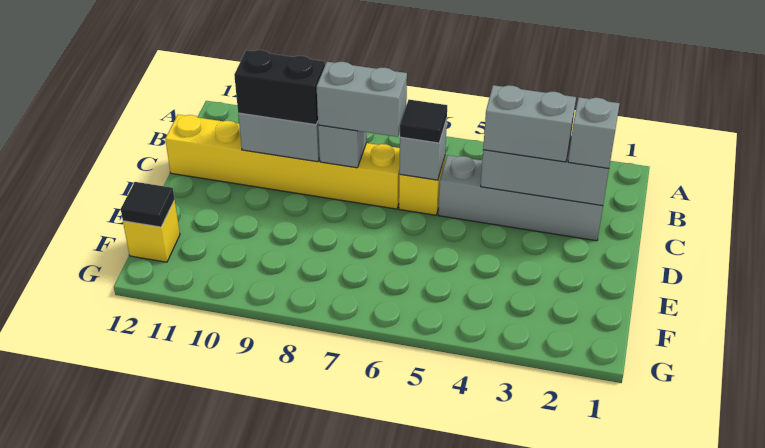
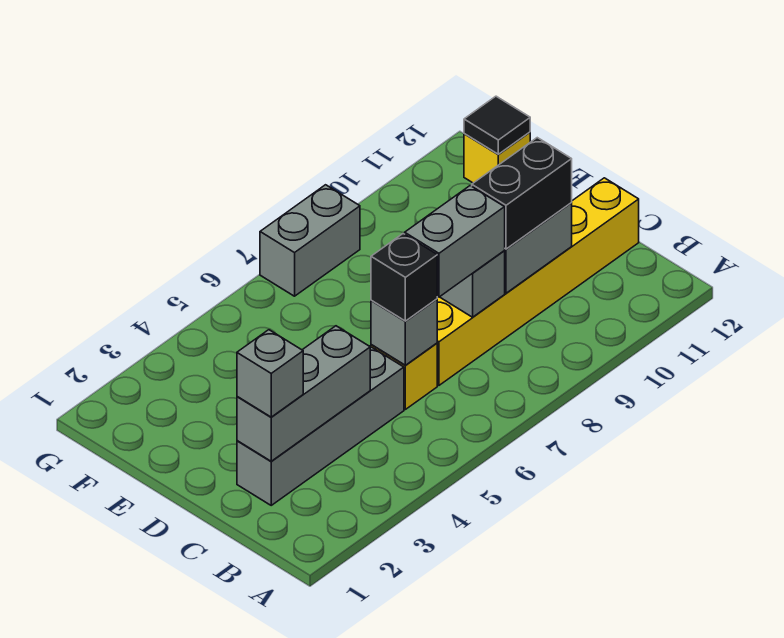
grey 1x2 brick [483,85,576,162] -> grey 1x2 brick moved to [260,185,360,296]
black 1x1 tile [400,100,447,143] -> black 1x1 brick [371,234,437,321]

